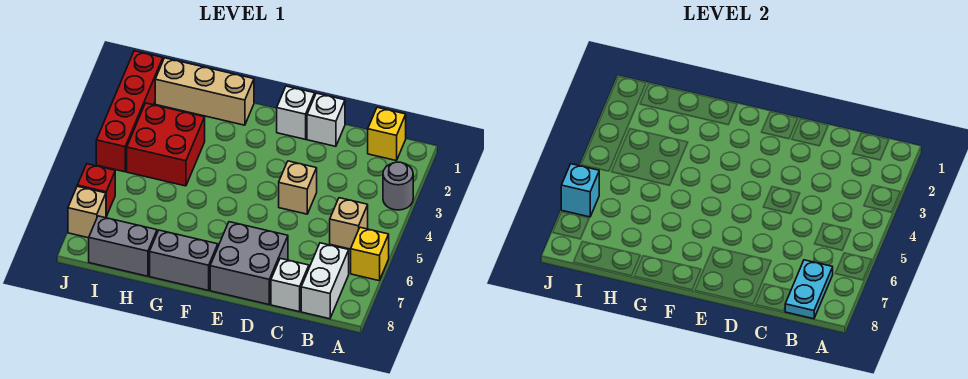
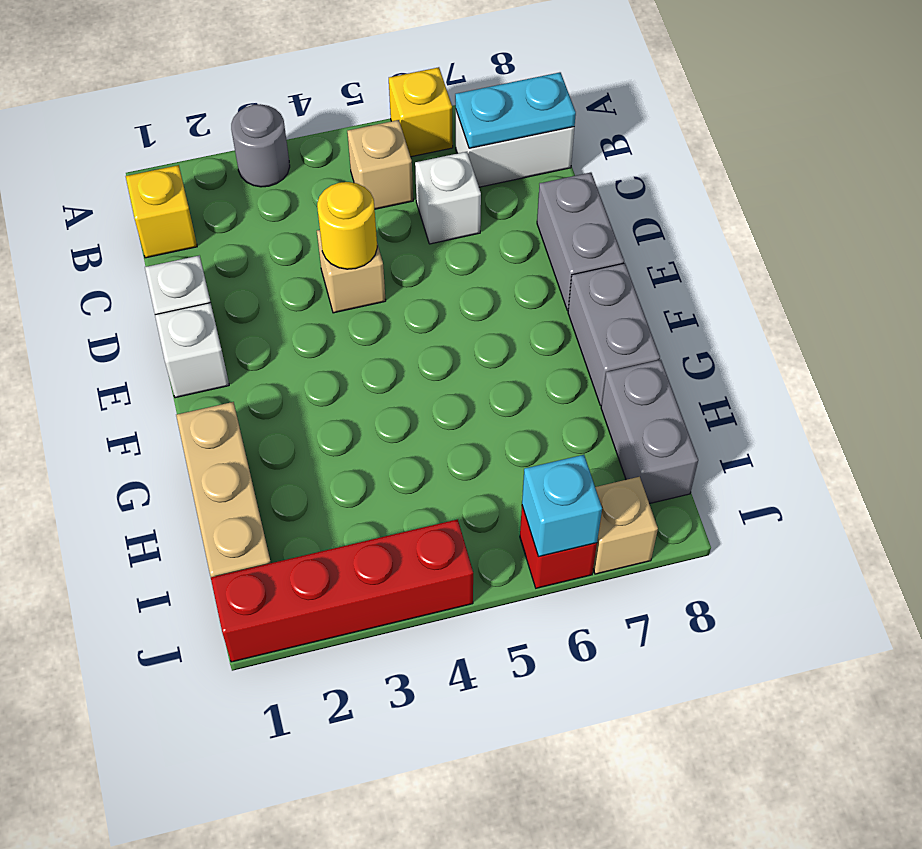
white 1x1 brick [271,258,309,312] -> white 1x1 brick moved to [415,152,481,244]
none -> yellow 1x1 round brick [317,182,377,269]
grey 2x2 brick [210,222,288,305] -> grey 1x2 brick [537,172,624,311]
red 2x2 brick [127,103,205,186] -> none

